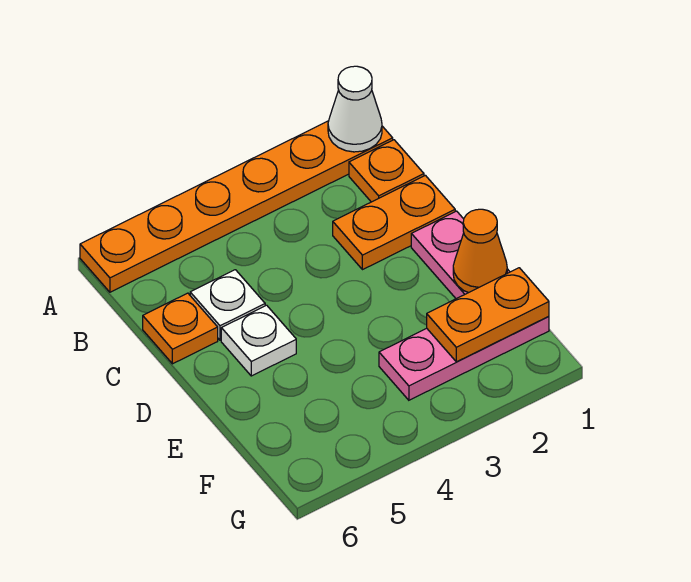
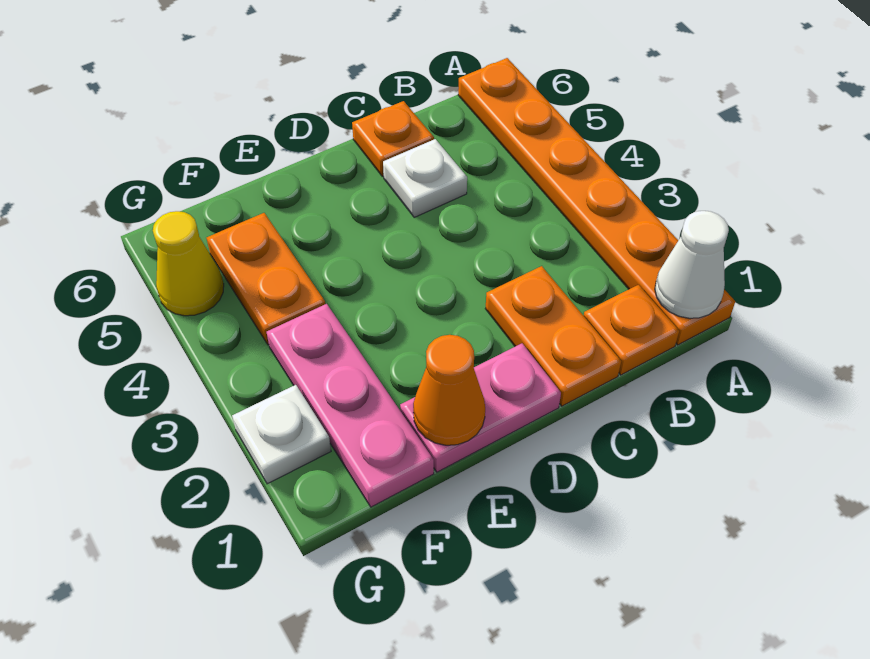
white 1x1 plate [221,305,296,376] -> white 1x1 plate moved to [232,385,331,484]
orange 1x2 plate [427,268,549,362] -> orange 1x2 plate moved to [207,213,325,345]
none -> yellow 1x1 cone [153,211,224,316]

